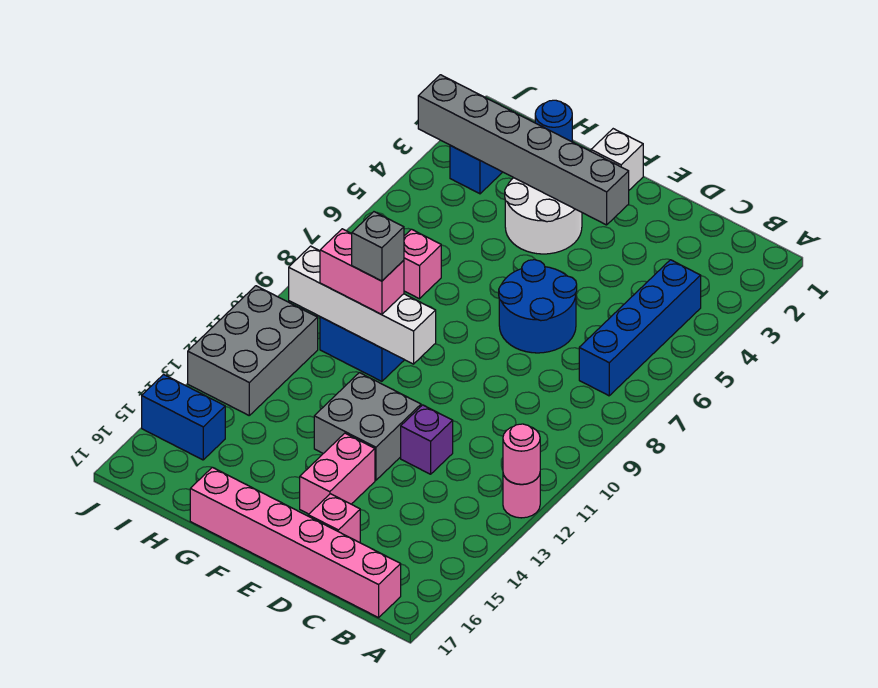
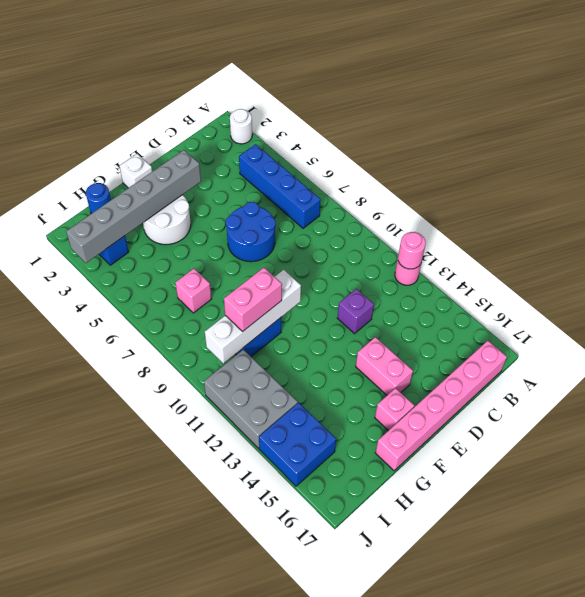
none -> white 1x1 round brick [230,109,252,144]
pink 1x1 brick [308,494,360,543] -> pink 1x1 brick moved to [375,388,414,431]
grey 2x2 brick [314,373,421,480] -> none
grey 1x1 brick [352,212,404,281] -> none
blue 1x2 brick [142,375,225,460] -> blue 2x2 brick [259,403,336,486]

